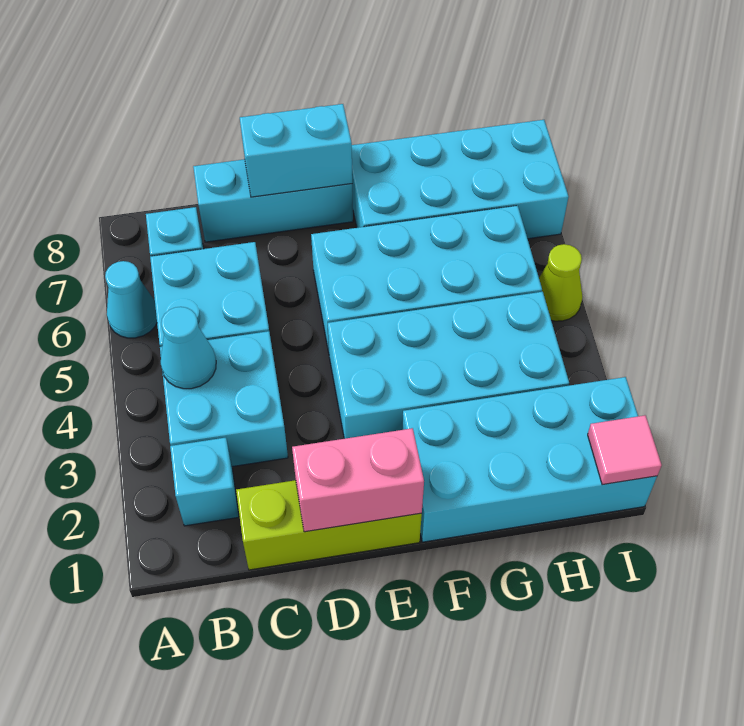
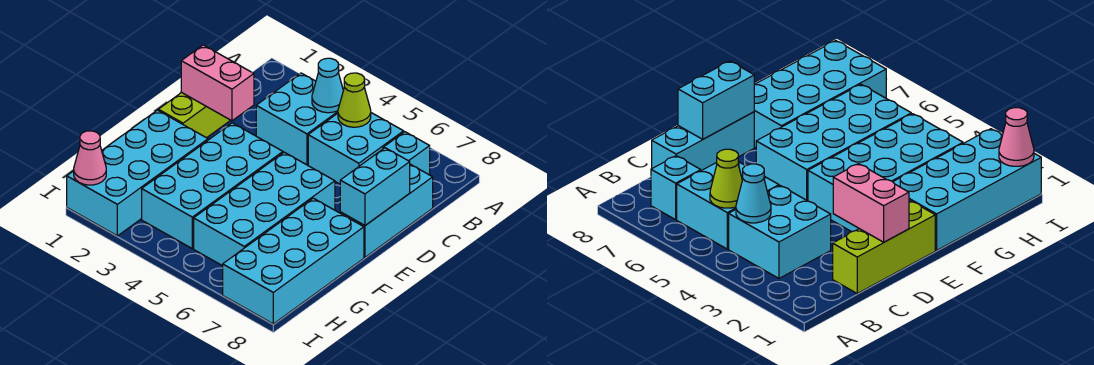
cyan 1x1 cone [105,261,157,338] -> none
cyan 1x1 brick [170,438,239,526] -> none
pink 1x2 brick [292,428,424,532] -> pink 1x2 brick turned to [181,45,254,121]
pink 1x1 tile [588,415,662,485] -> pink 1x1 cone [74,131,106,185]
lime 1x1 cone [539,244,582,321] -> lime 1x1 cone moved to [338,73,371,127]

